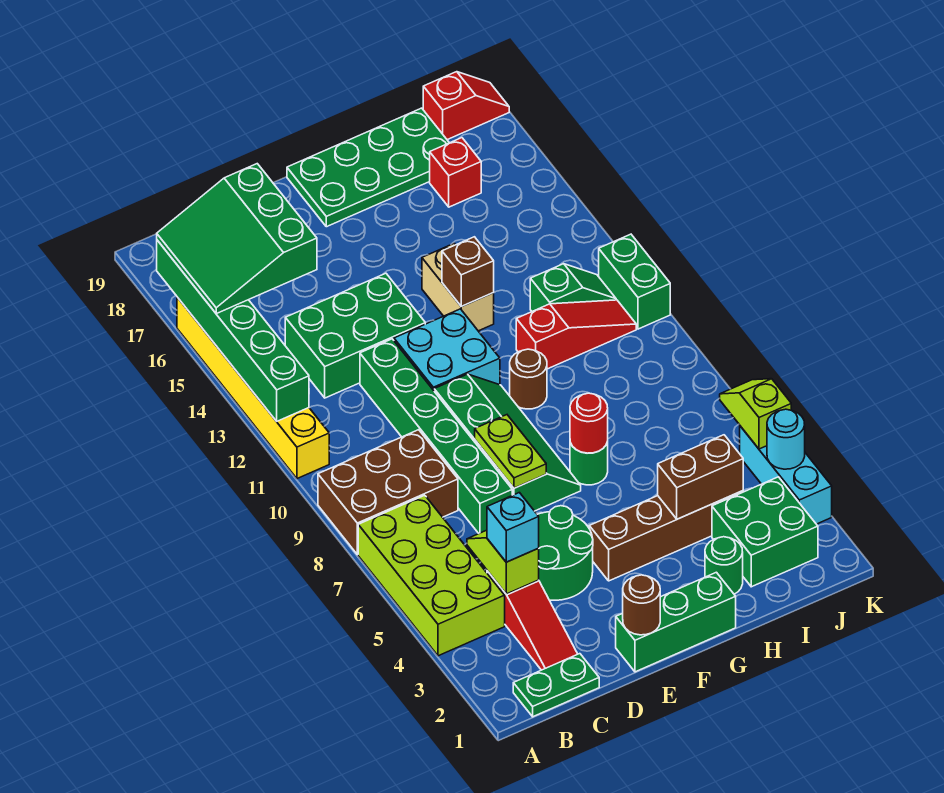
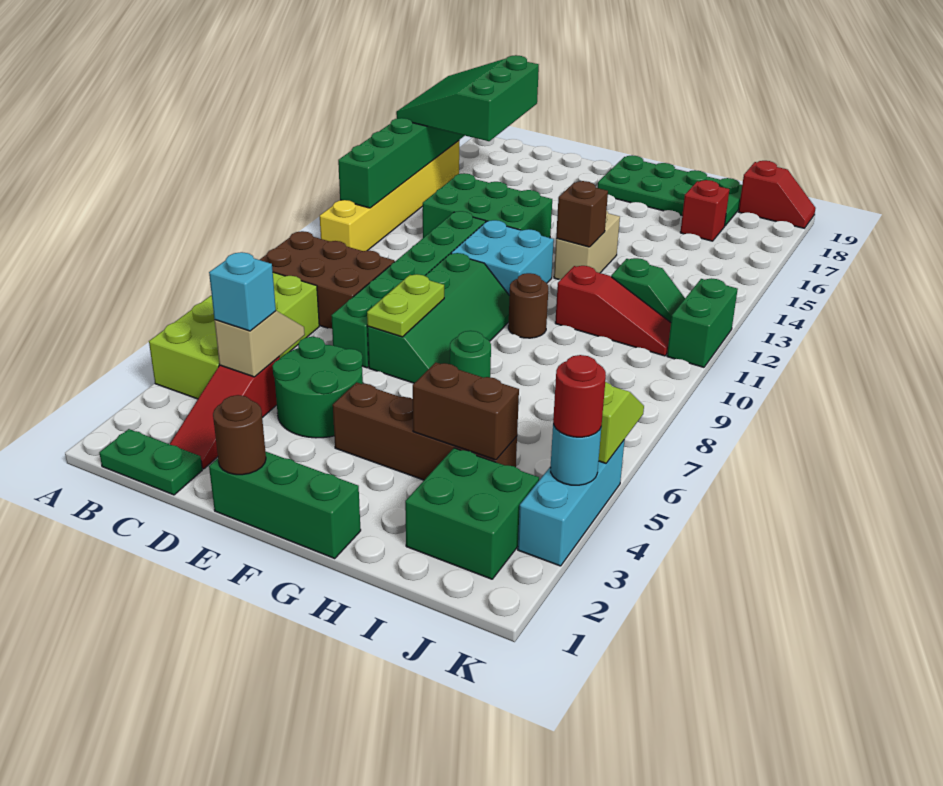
lime 1x2 slope [467,530,539,594] -> tan 1x2 slope [215,311,305,377]
red 1x1 round brick [570,393,608,453] -> red 1x1 round brick moved to [553,355,606,437]
green 1x1 round brick [705,537,743,594] -> none

